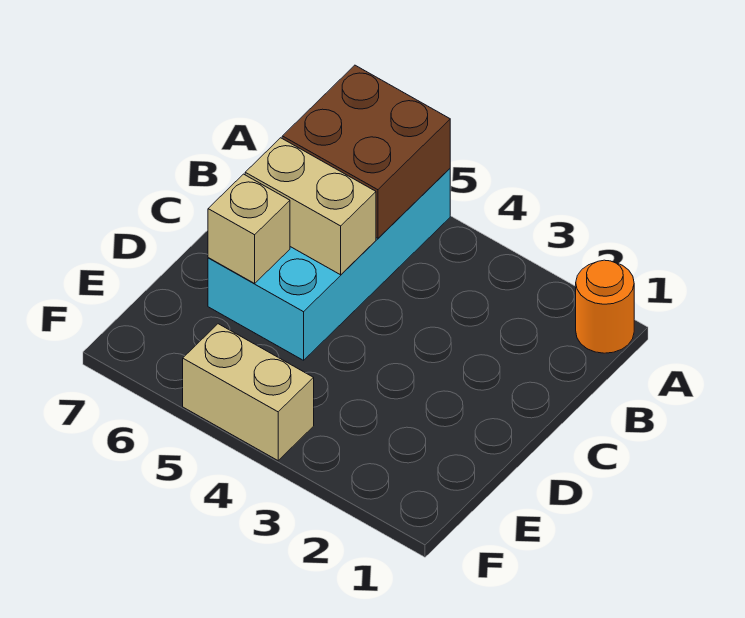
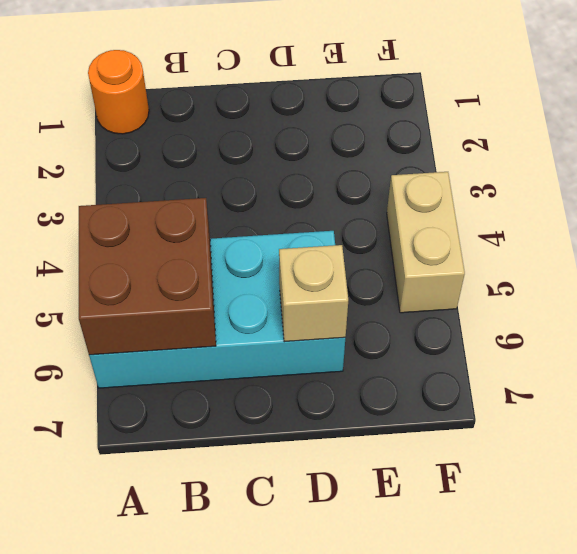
tan 1x2 brick [245,138,376,275] -> none

